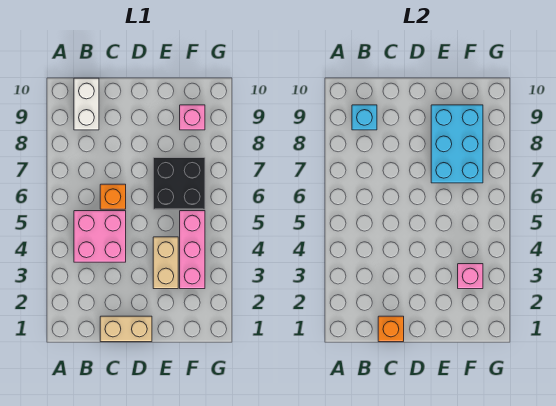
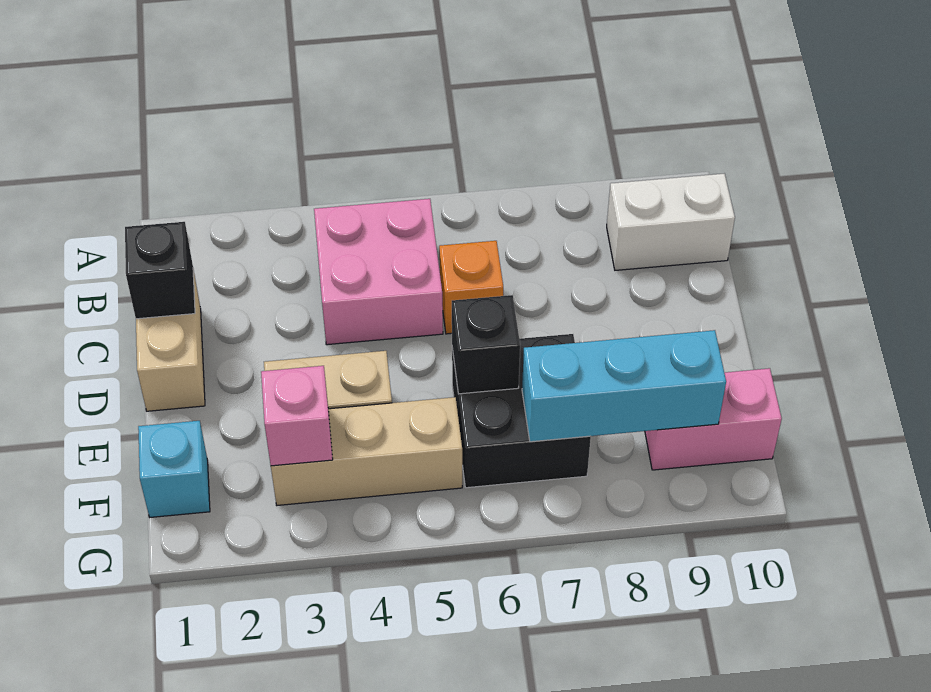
cyan 1x1 brick [352,105,377,130] -> cyan 1x1 brick moved to [138,421,210,517]
orange 1x1 brick [378,316,404,342] -> black 1x1 brick [125,222,195,319]
none -> black 1x1 brick [452,295,520,394]
cyan 2x3 brick [431,105,483,183] -> cyan 1x3 brick [522,330,726,442]
pink 1x3 brick [180,211,205,289] -> tan 1x3 brick [271,397,462,505]
pink 1x1 brick [180,105,205,130] -> pink 1x2 brick [645,368,782,470]

